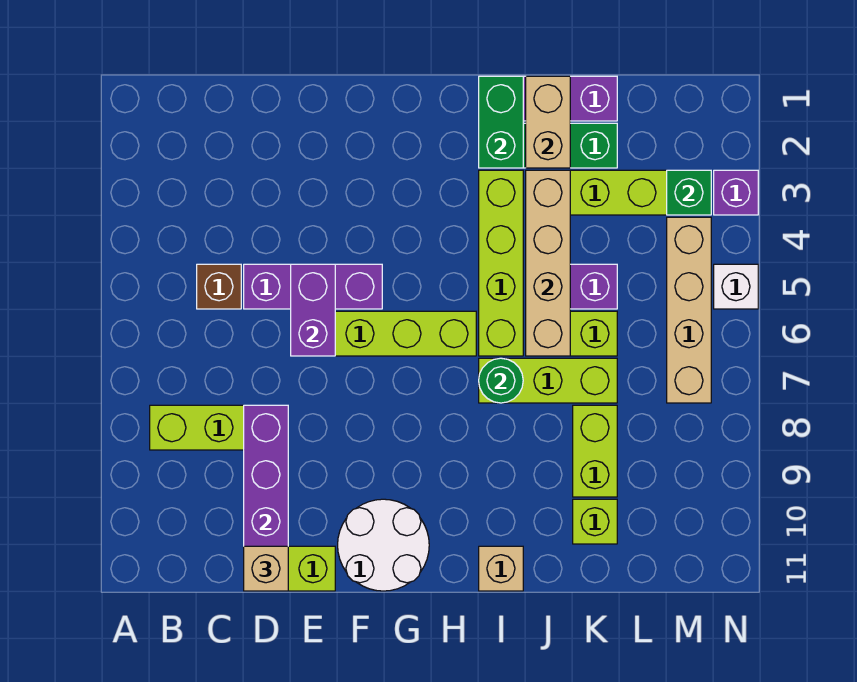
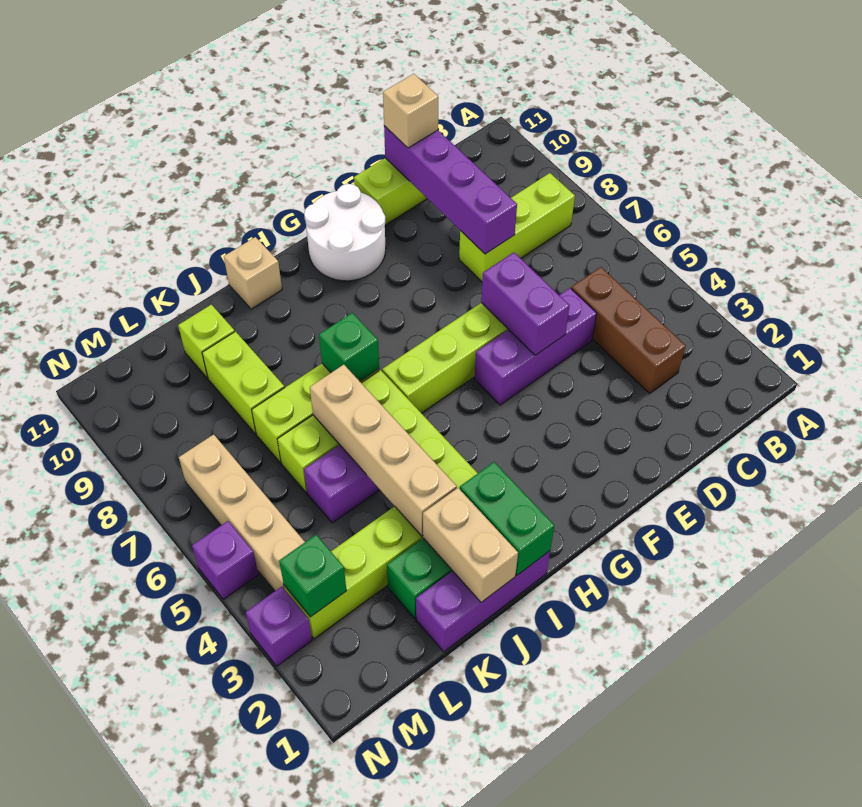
brown 1x1 brick [197,264,241,309] -> brown 1x3 brick [571,267,686,393]
green 1x1 round brick [479,358,523,403] -> green 1x1 brick [319,313,379,381]
white 1x1 brick [714,264,758,309] -> purple 1x1 brick [192,521,259,599]

